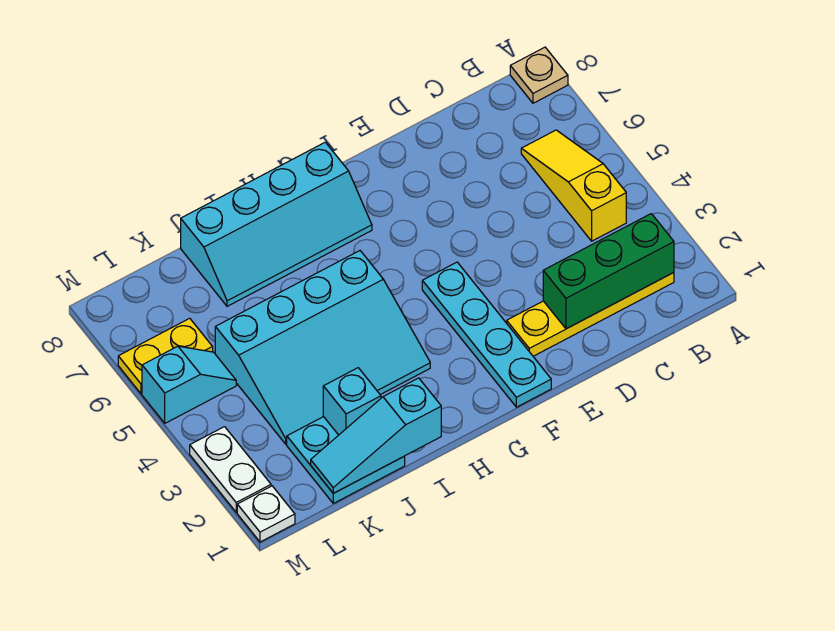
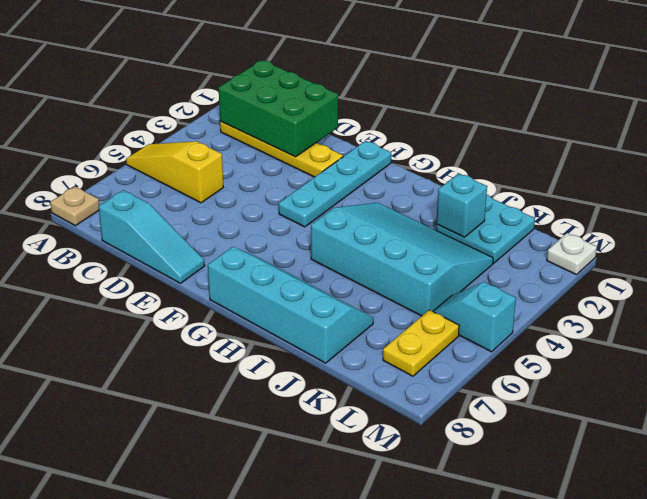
green 1x3 brick [543,214,674,329] -> green 2x3 brick [219,60,338,157]
yellow 1x3 slope [521,130,626,241] -> yellow 1x3 slope turned to [126,141,223,203]
cyan 1x3 slope [311,378,441,493] -> cyan 1x3 slope moved to [99,190,205,283]
yellow 1x2 plate [118,318,213,394] -> yellow 1x2 plate turned to [383,310,459,376]
white 1x2 plate [190,427,271,512] -> none

